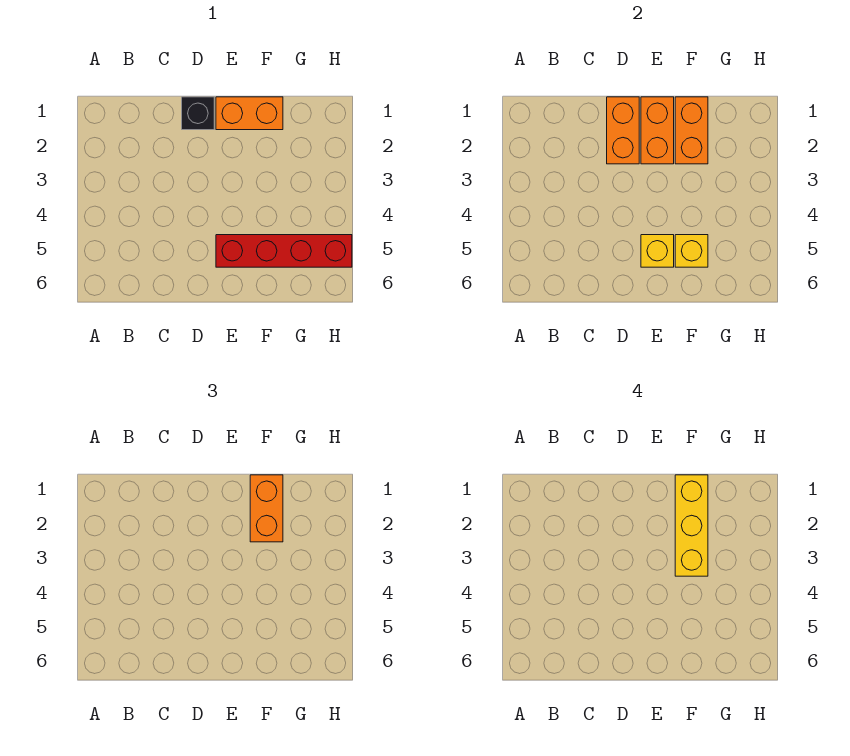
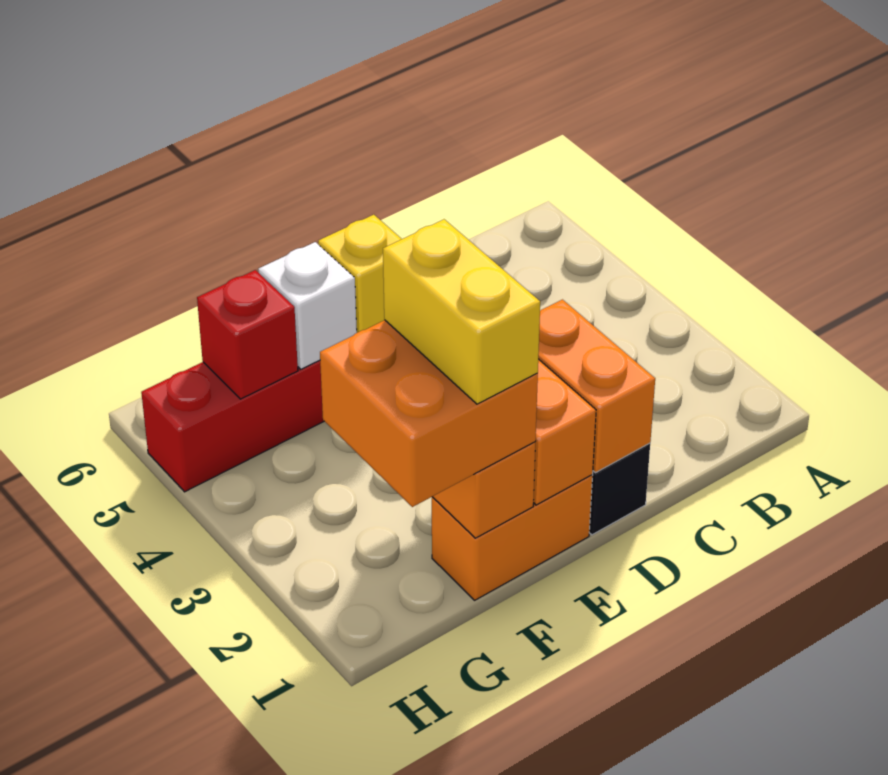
orange 1x2 brick [250,475,283,542] -> orange 2x2 brick [320,320,538,507]
yellow 1x3 brick [675,475,708,576] -> yellow 1x2 brick [383,219,540,404]
yellow 1x1 brick [675,235,708,267] -> white 1x1 brick [258,242,357,369]
none -> red 1x1 brick [197,270,298,399]

